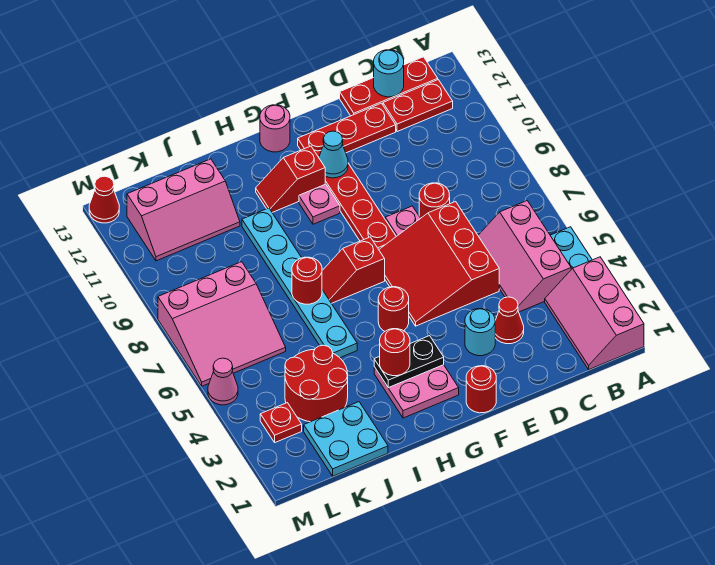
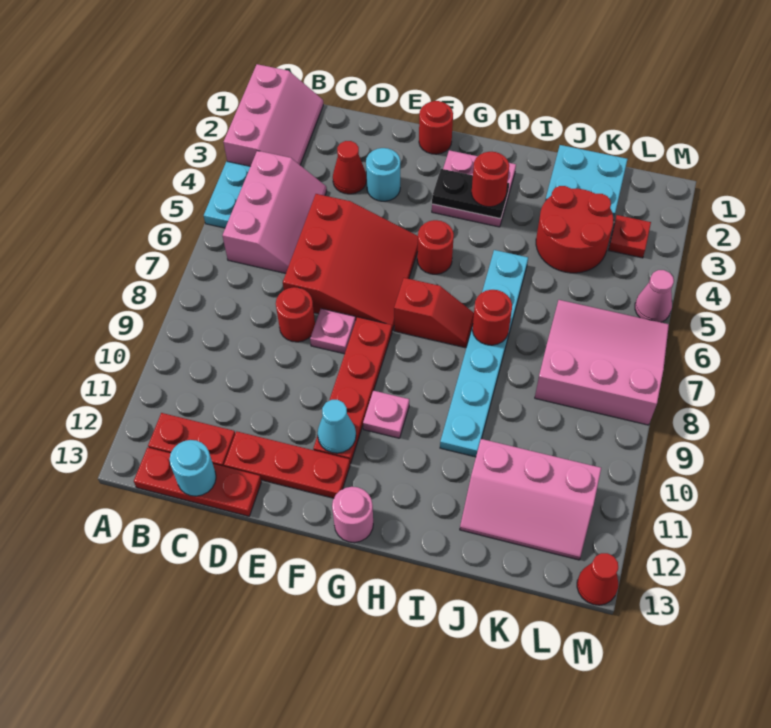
red 1x2 slope [256,146,325,212] -> none
pink 2x3 slope [127,159,240,261] -> pink 2x3 slope turned to [460,439,601,560]

